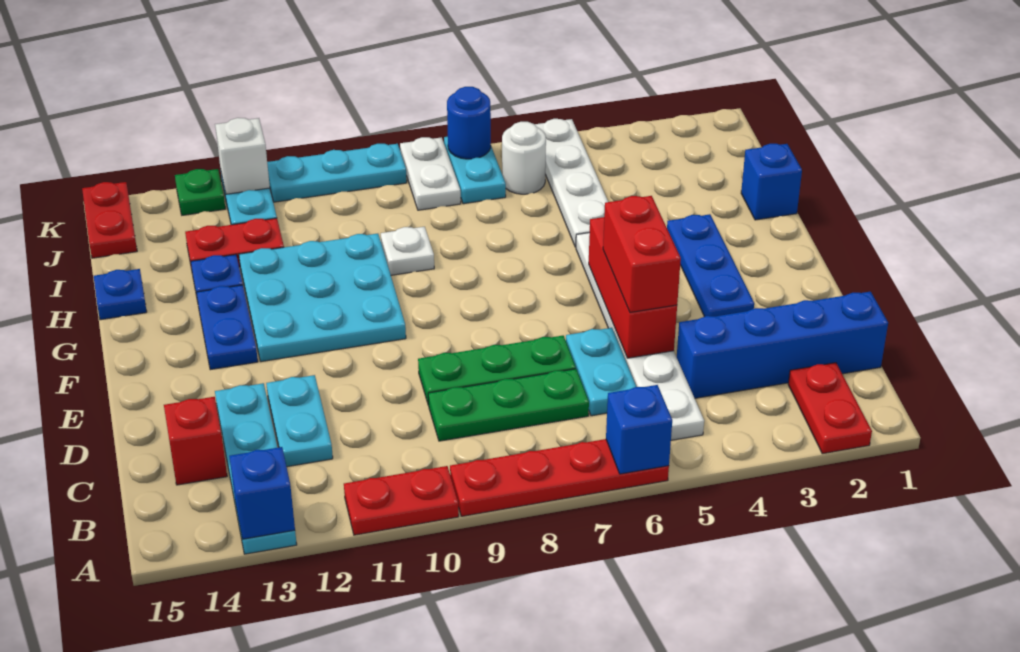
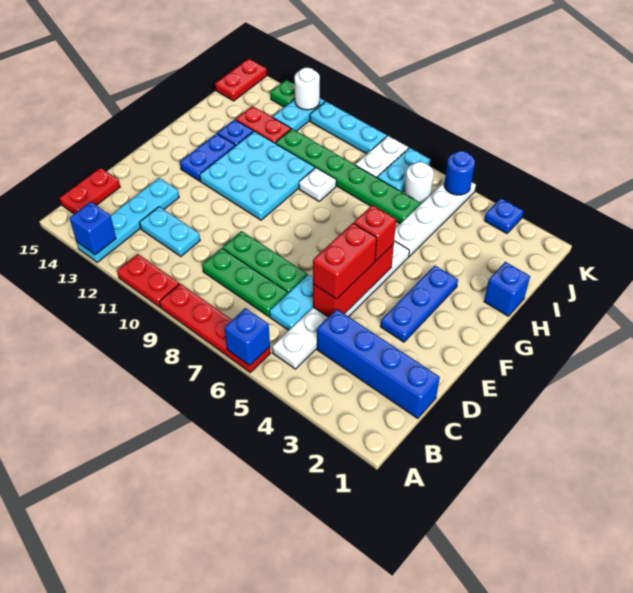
red 1x2 plate [788,363,872,454] -> red 1x2 plate moved to [60,168,120,214]
cyan 1x2 plate [266,375,333,467] -> cyan 1x2 plate turned to [139,207,200,257]
red 1x1 brick [164,397,227,485] -> red 1x1 brick moved to [354,205,396,261]
blue 1x1 plate [94,269,147,320] -> blue 1x1 plate moved to [484,198,524,234]
none -> green 1x6 plate [275,129,420,224]
blue 1x1 round brick [447,87,491,159] -> blue 1x1 round brick moved to [444,151,475,195]
white 1x1 brick [215,118,270,194] -> white 1x1 round brick [295,68,320,110]

